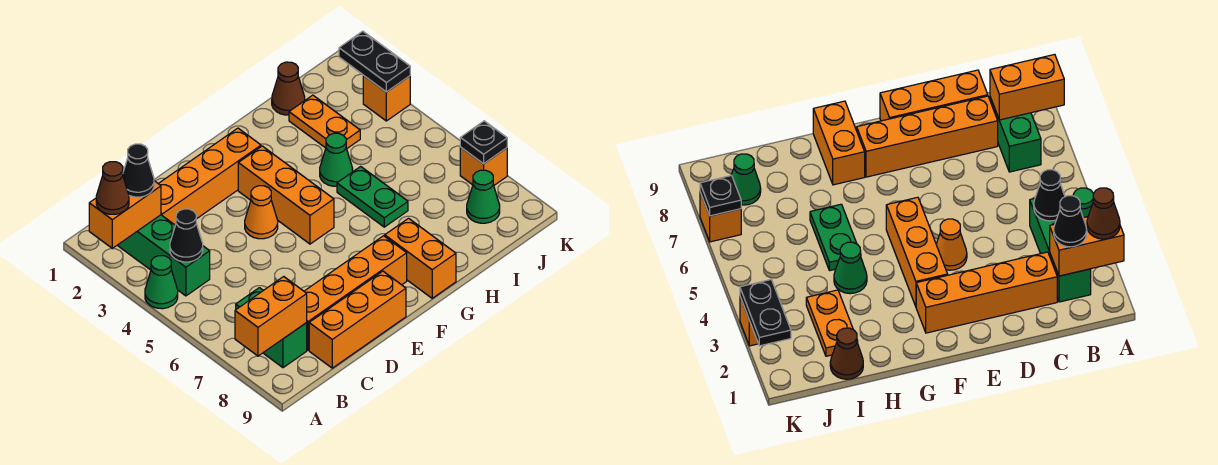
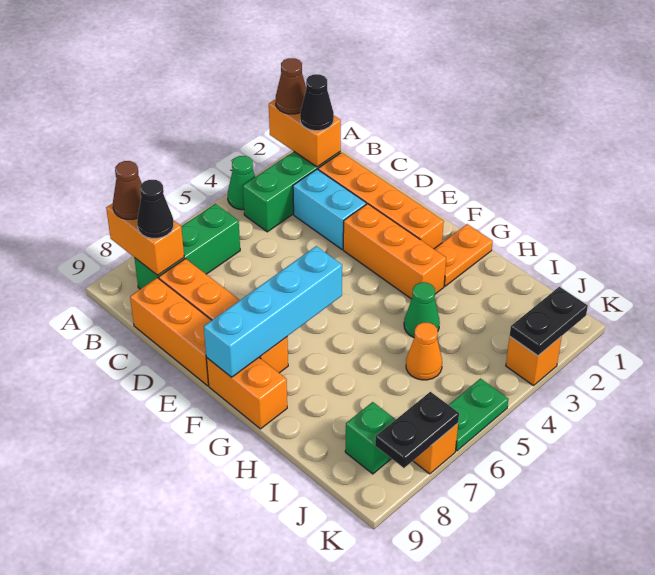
black 1x1 cone [170,209,203,262] -> black 1x1 cone moved to [137,180,174,238]
green 1x2 brick [236,288,307,368] -> green 1x3 brick [134,204,240,289]
none -> cyan 1x2 brick [293,169,366,249]
orange 1x1 cone [245,186,278,239] -> orange 1x1 cone moved to [406,323,442,380]
orange 1x3 brick [238,146,334,244] -> orange 1x3 brick turned to [343,204,446,299]
none -> cyan 1x4 brick [204,246,342,377]
orange 1x2 brick [385,218,456,298] -> orange 1x2 brick turned to [206,358,287,429]
green 1x2 plate [337,166,408,227] -> green 1x2 plate moved to [449,379,508,451]
brown 1x1 cone [272,62,305,115] -> brown 1x1 cone moved to [113,161,142,219]
orange 1x2 plate [289,95,360,148] -> orange 1x2 plate moved to [434,224,493,286]
green 1x1 cone [467,170,500,223] -> green 1x1 brick [345,402,396,474]
black 1x1 plate [460,121,507,164] -> black 1x2 plate [375,392,459,468]

